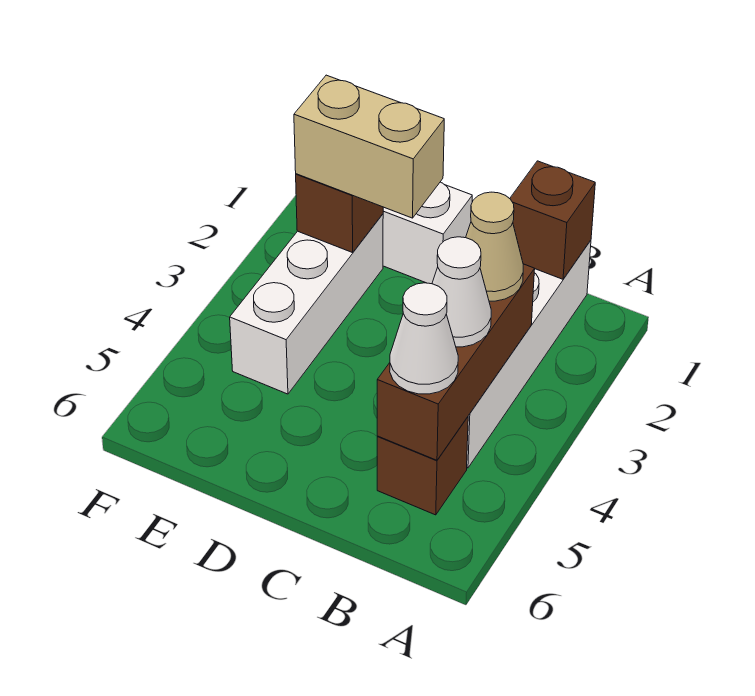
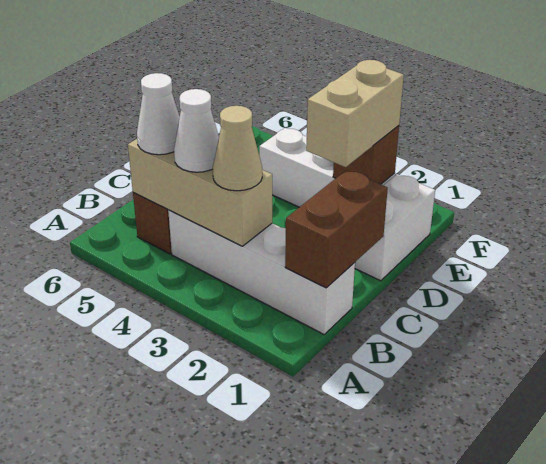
brown 1x1 brick [510,161,595,279] -> brown 1x2 brick [285,170,388,288]
brown 1x3 brick [377,264,535,460] -> tan 1x3 brick [128,139,272,246]

